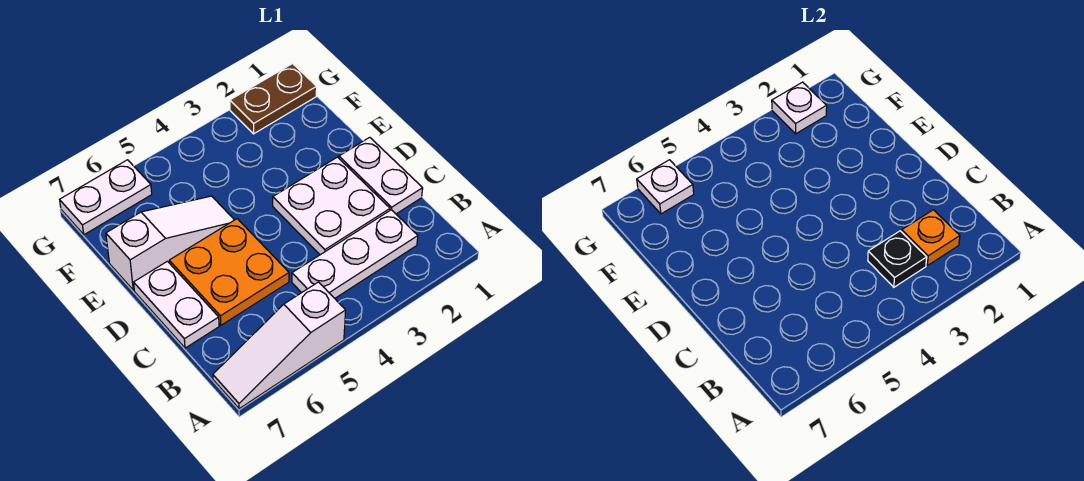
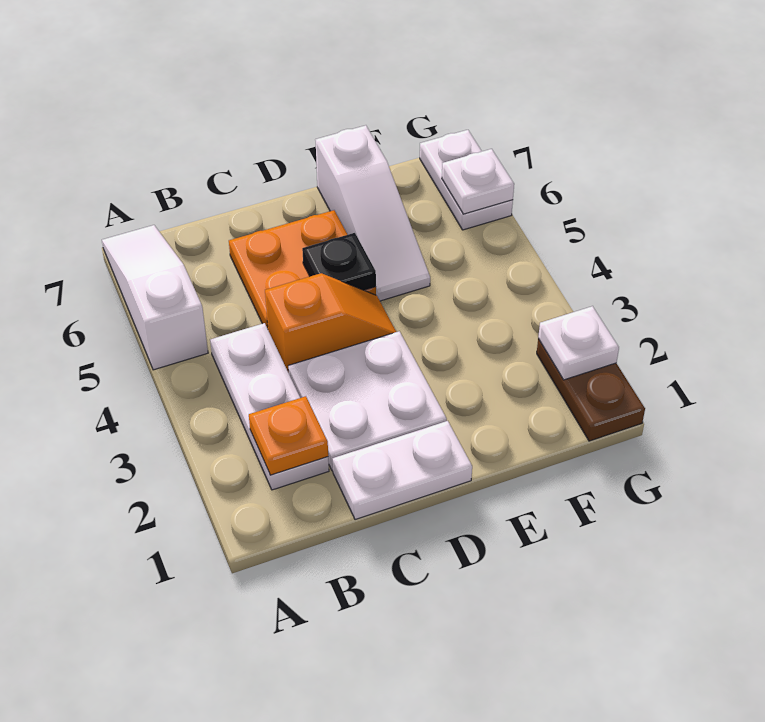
black 1x1 plate [868,231,927,287] -> black 1x1 plate moved to [302,233,376,290]
none -> orange 1x2 slope [265,273,396,373]
white 1x2 plate [134,261,219,348] -> none

